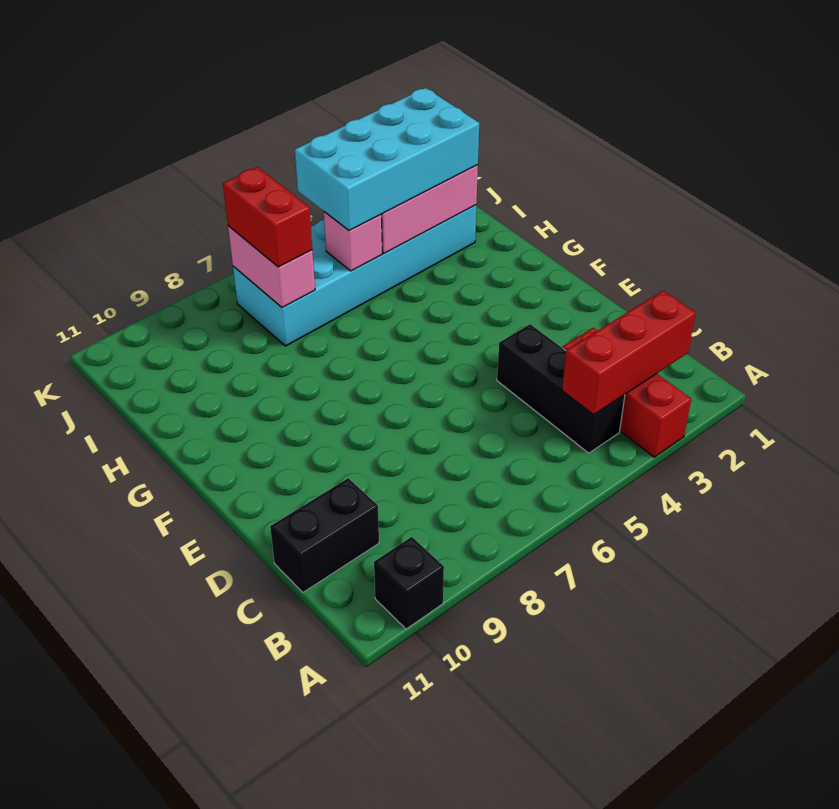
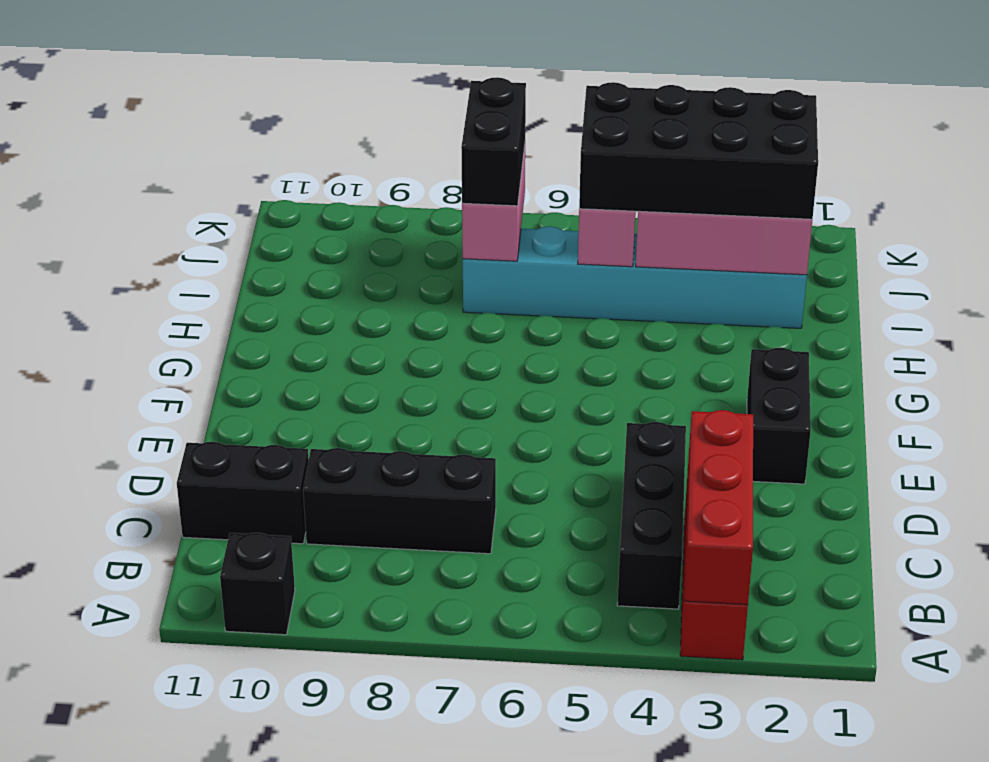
red 1x3 brick [562,291,696,415] -> red 1x3 brick turned to [684,410,753,605]
none -> black 1x3 brick [303,448,496,554]
none -> black 1x2 brick [747,348,811,484]
cyan 2x6 brick [233,205,476,346] -> cyan 1x6 brick [463,226,807,328]
cyan 2x4 brick [295,88,479,230] -> black 2x4 brick [579,82,818,219]
red 1x2 brick [223,167,312,267] -> black 1x2 brick [461,77,526,206]

